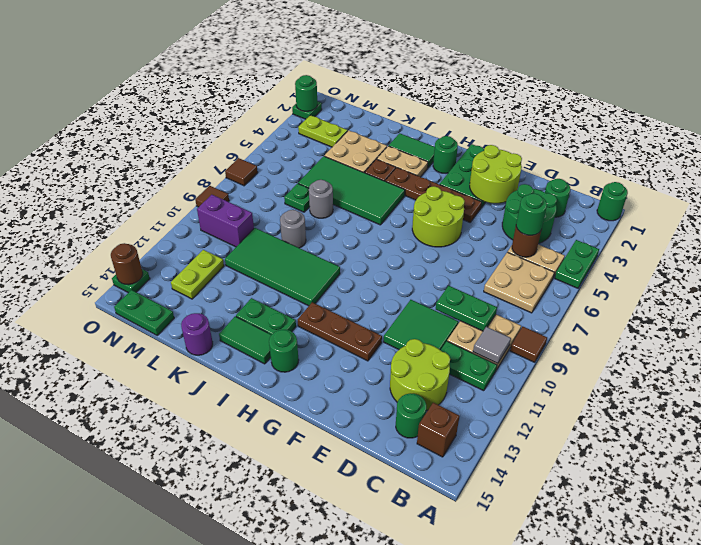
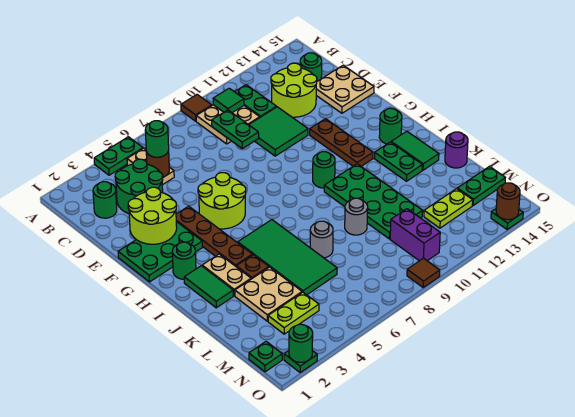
green 1x1 round brick [597,182,628,221] -> green 1x1 round brick moved to [313,152,335,188]
tan 2x2 plate [484,252,554,313] -> tan 2x2 plate moved to [316,65,374,113]
grey 1x1 tile [473,327,511,364] -> green 1x1 tile [213,88,244,113]
brown 1x1 brick [417,403,459,457] -> none
green 2x4 tile [225,228,340,306] -> green 2x4 plate [324,164,423,239]
green 1x1 plate [284,184,310,212] -> green 1x1 plate moved to [249,341,282,372]
lime 1x2 plate [298,115,348,147] -> lime 1x2 plate turned to [268,292,319,334]
green 1x2 plate [114,290,174,335] -> green 1x2 plate turned to [457,167,505,206]
brown 1x1 tile [225,158,258,186] -> none

